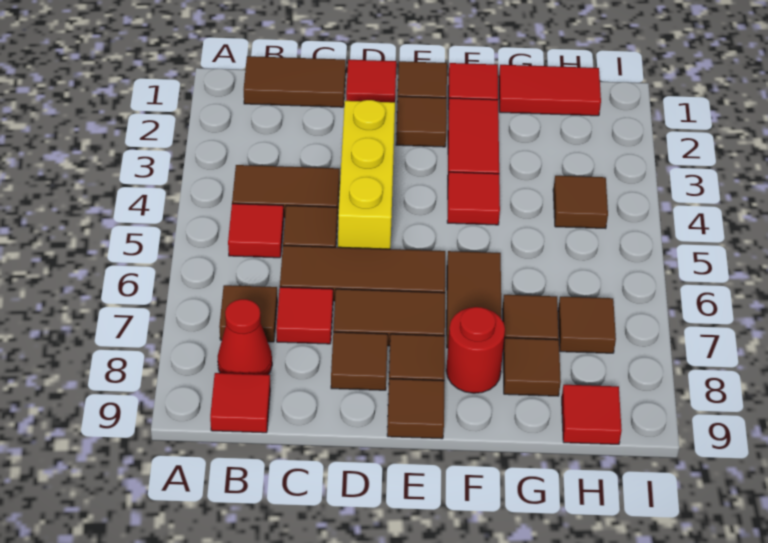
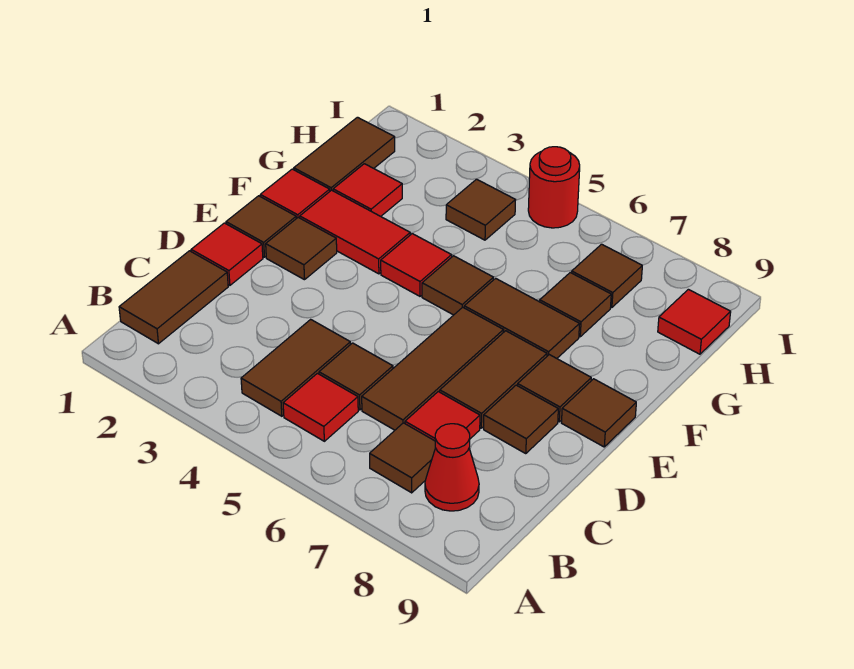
red 1x1 tile [210,373,270,433] -> red 1x1 tile moved to [333,164,402,216]
yellow 1x3 brick [338,100,395,249] -> none
red 1x1 round brick [446,307,505,393] -> red 1x1 round brick moved to [528,147,580,228]
red 1x2 tile [499,65,601,116] -> brown 1x2 tile [294,117,395,191]
brown 1x1 tile [503,338,561,396] -> brown 1x1 tile moved to [422,256,493,315]

